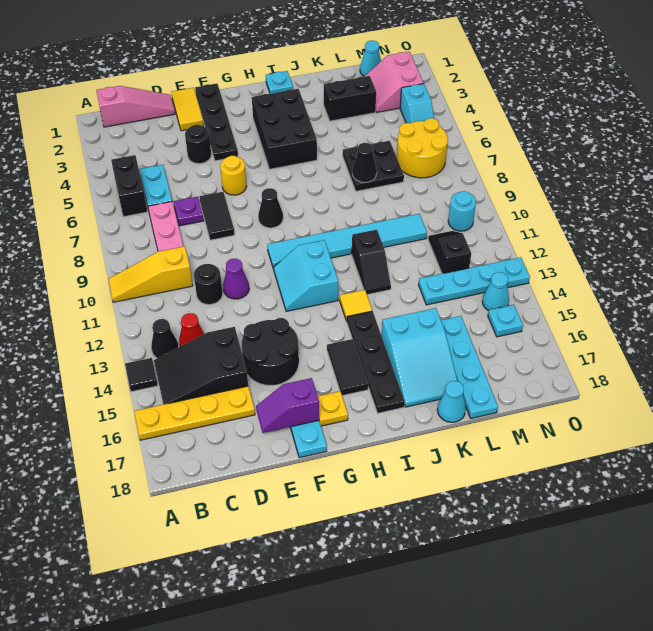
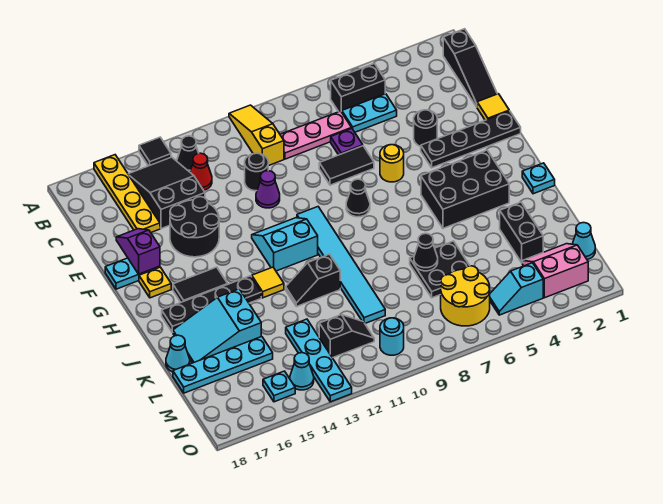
pink 1x3 slope [96,86,175,127] -> black 1x3 slope [443,29,497,107]
yellow 1x2 tile [171,88,204,131] -> yellow 1x1 tile [477,94,509,120]

